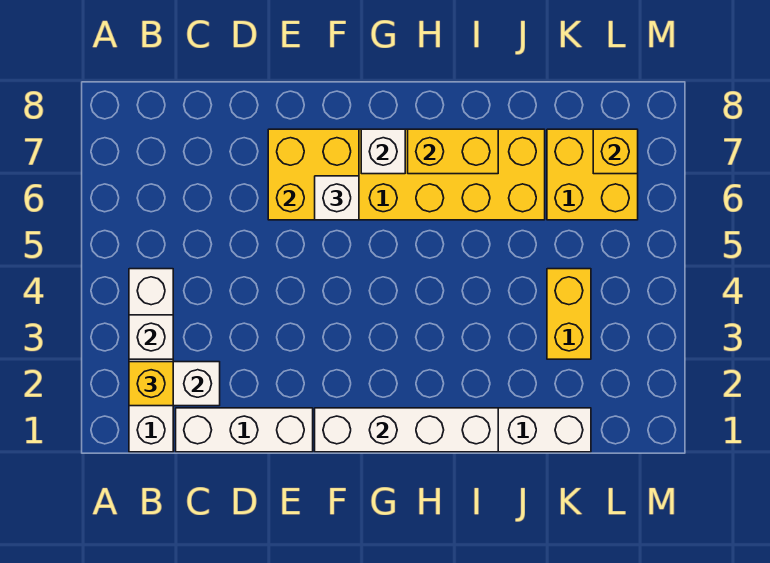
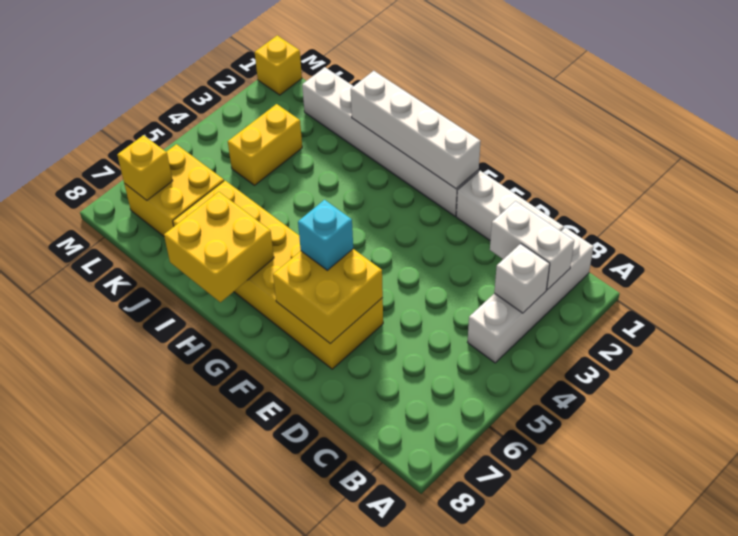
yellow 1x1 brick [129,362,173,406] -> yellow 1x1 brick moved to [255,35,302,95]
white 1x1 brick [315,176,359,220] -> cyan 1x1 brick [298,200,353,270]
white 1x1 brick [361,129,405,174] -> none
yellow 1x2 brick [408,129,498,174] -> yellow 2x2 brick [164,192,274,302]

